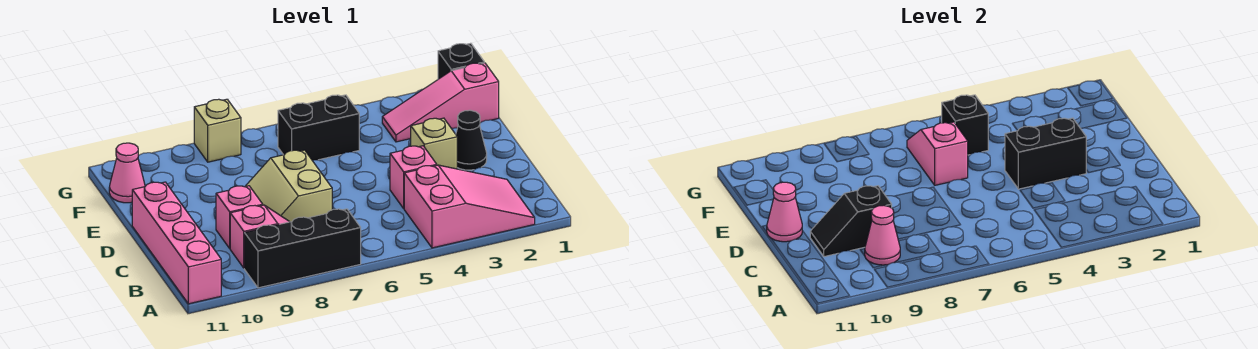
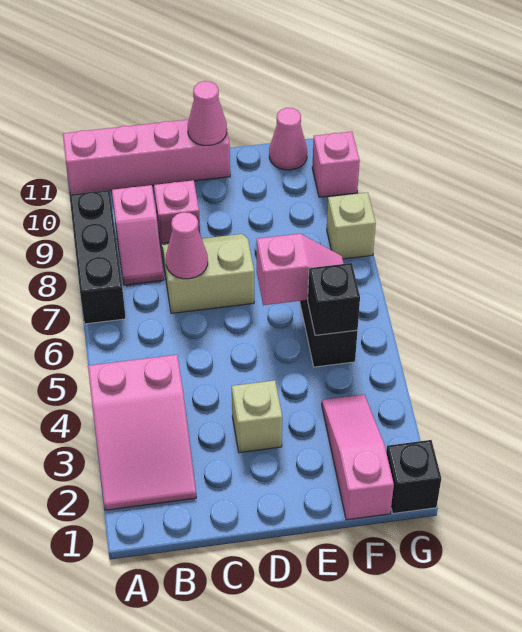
pink 1x1 cone [865,206,900,265] -> pink 1x1 cone moved to [166,212,208,279]
pink 1x1 brick [390,146,437,208] -> pink 1x1 brick moved to [312,131,360,197]
black 1x2 slope [810,186,892,257] -> none
black 1x1 cone [456,110,487,170] -> none
black 1x2 brick [1005,118,1086,189] -> none

